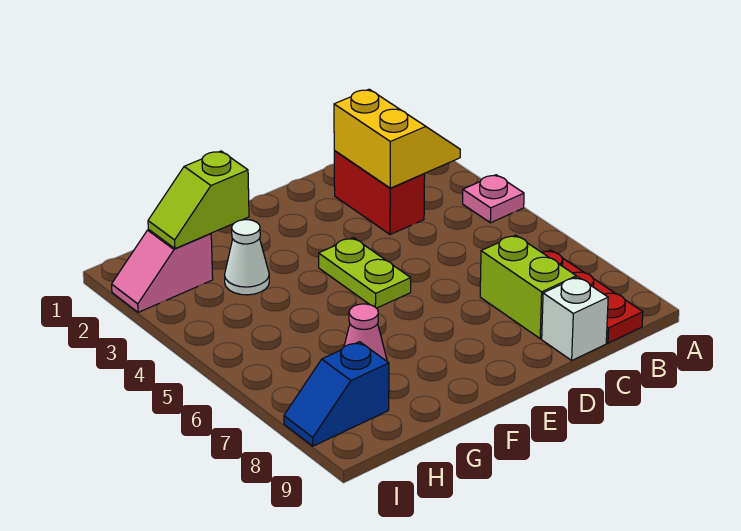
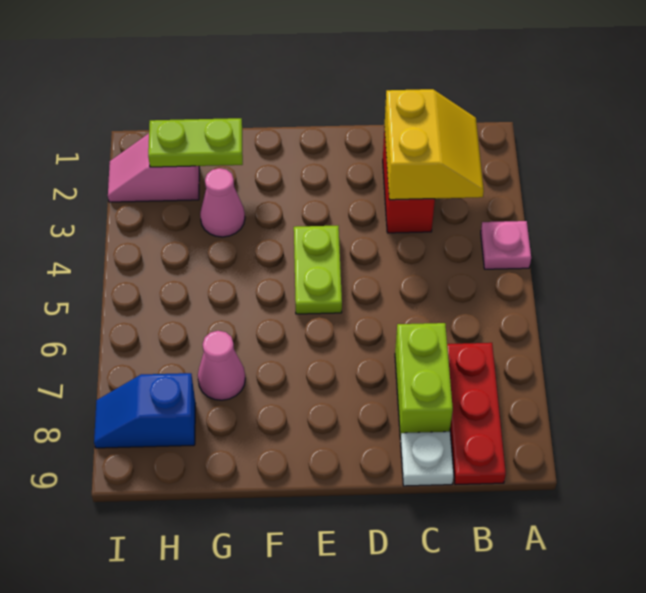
white 1x1 brick [542,277,608,360] -> white 1x1 plate [401,432,454,486]
lime 1x2 slope [148,151,249,249] -> lime 1x2 plate [148,118,243,167]
white 1x1 cone [225,220,269,295] -> pink 1x1 cone [200,168,245,237]

